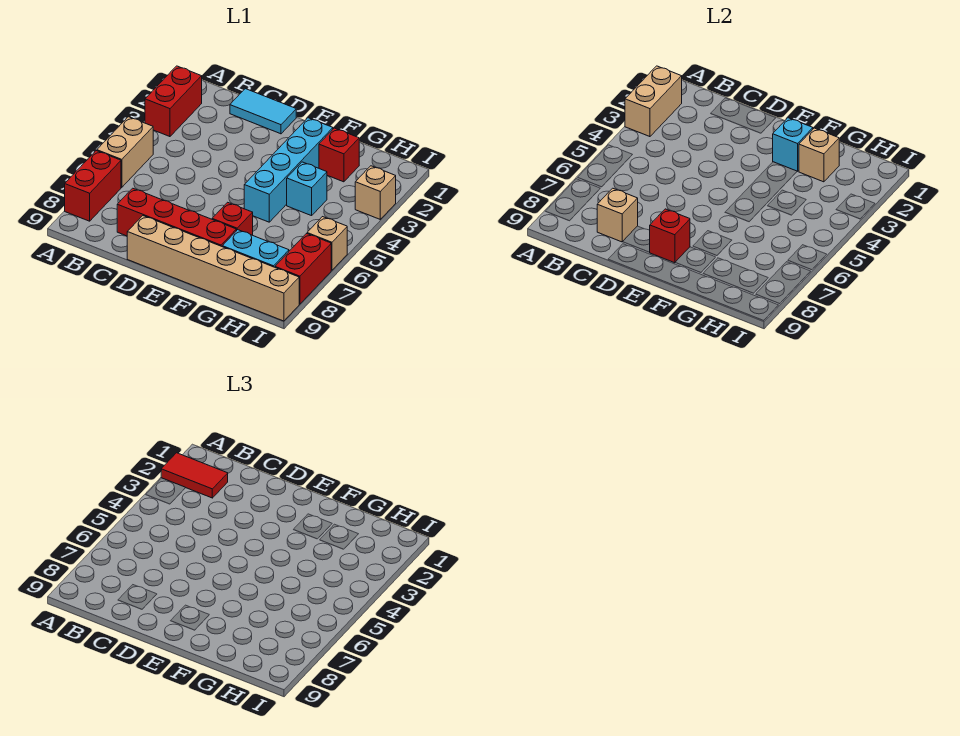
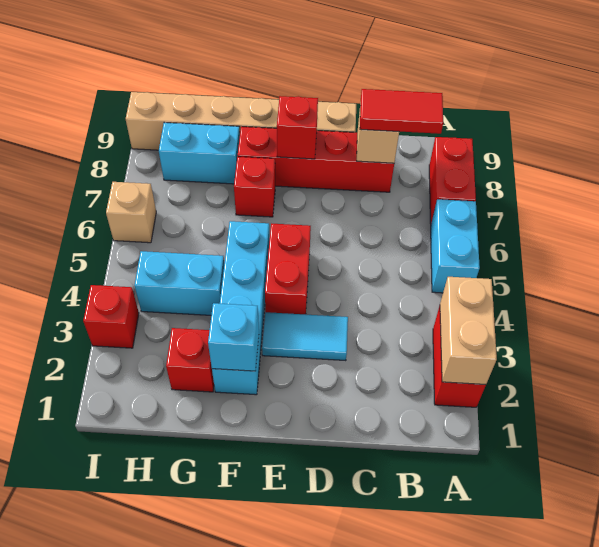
red 1x2 tile [161,453,228,498] -> red 1x2 tile moved to [360,89,443,134]
tan 1x2 brick [97,117,153,187] -> cyan 1x2 brick [431,199,480,293]
cyan 1x2 tile [230,89,296,134] -> cyan 1x2 tile moved to [262,312,348,361]
tan 1x1 brick [799,128,839,182] -> none
cyan 1x1 brick [287,162,327,216] -> cyan 1x2 brick [134,251,224,315]
tan 1x1 brick [355,166,396,219] -> red 1x1 brick [83,285,139,348]
red 1x2 brick [275,234,331,304] -> red 1x2 brick moved to [265,224,311,314]

